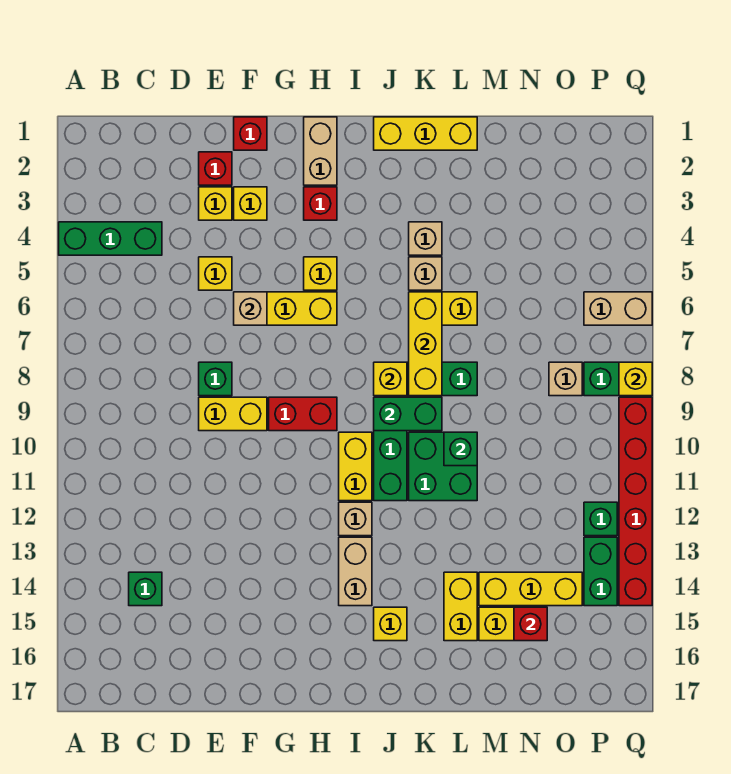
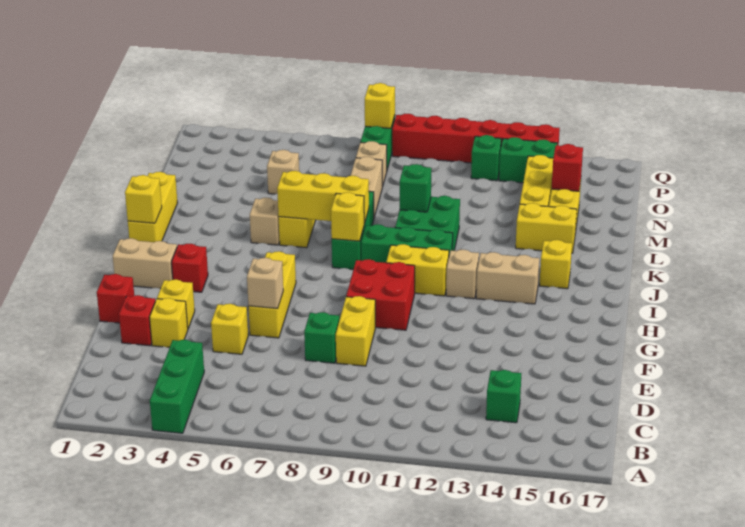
red 1x2 brick [269,397,337,431] -> red 2x2 brick [346,259,415,330]
yellow 1x1 brick [304,257,337,290] -> yellow 1x1 brick moved to [125,175,162,223]
green 1x2 brick [374,397,442,431] -> none
tan 1x1 brick [409,222,442,255] -> tan 1x1 brick moved to [267,150,299,194]
tan 1x2 brick [584,292,652,325] -> tan 1x2 brick moved to [350,157,382,217]

